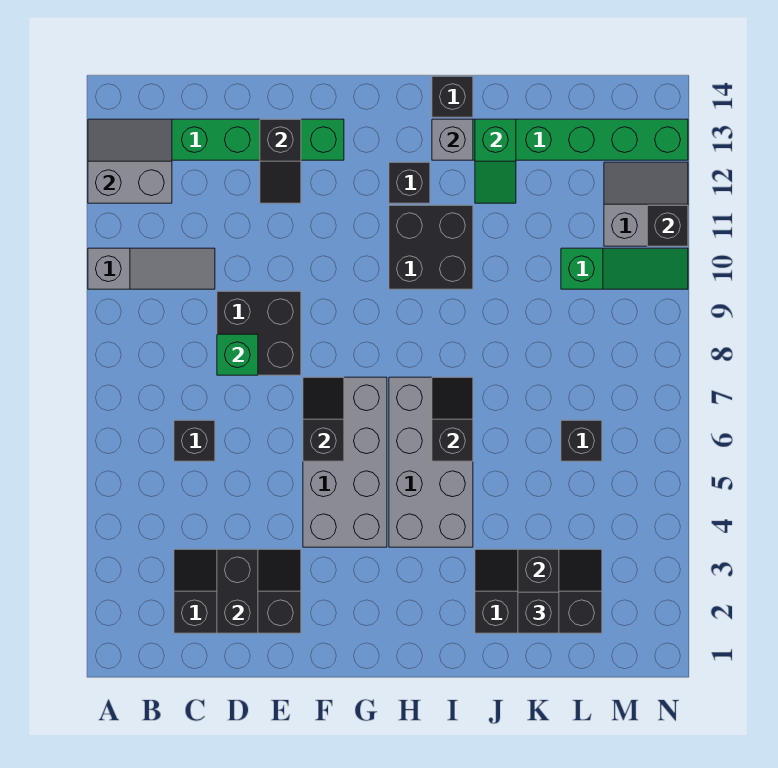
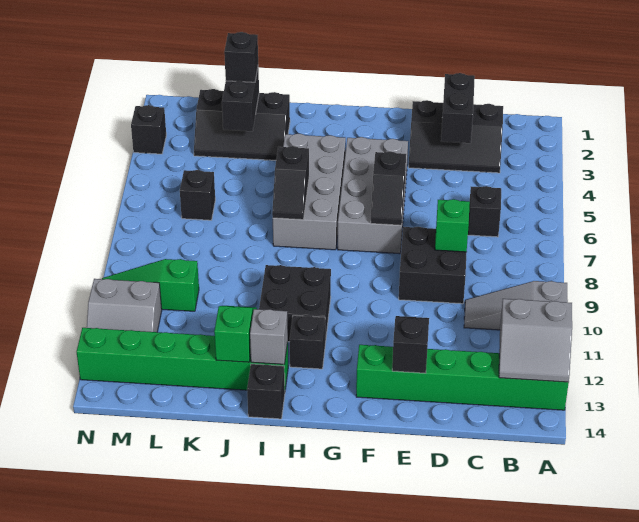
black 1x1 brick [647,205,688,246] -> black 1x1 brick moved to [131,105,166,154]

